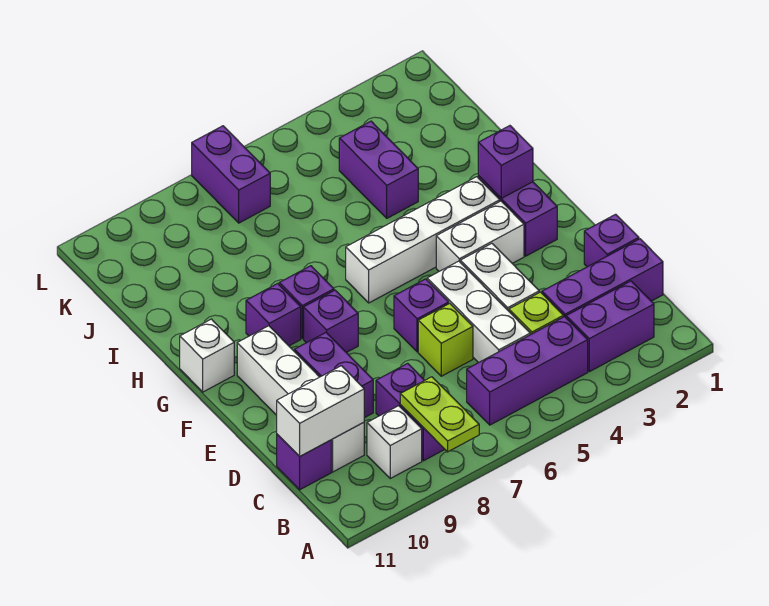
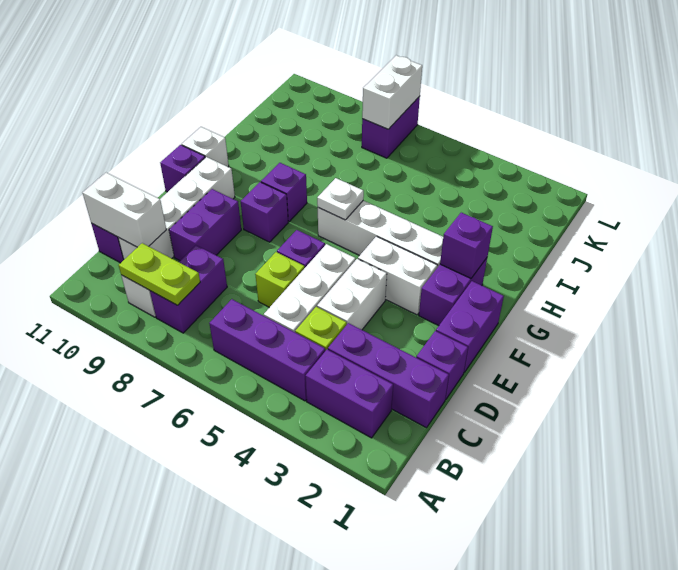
lime 1x2 plate [400,377,479,452] -> lime 1x2 plate turned to [119,243,200,305]
none -> white 1x1 plate [317,178,364,220]
purple 1x1 brick [246,284,301,346] -> purple 1x1 brick moved to [160,145,205,192]
purple 1x2 brick [339,121,418,218] -> purple 1x2 brick moved to [436,281,504,372]
none -> white 1x2 brick [362,55,422,129]

